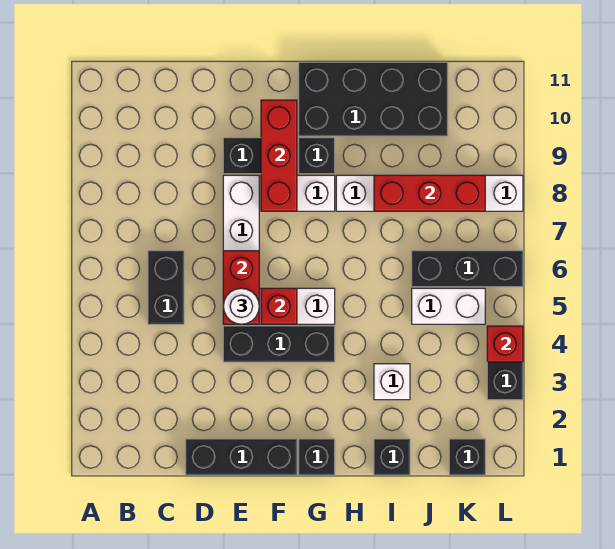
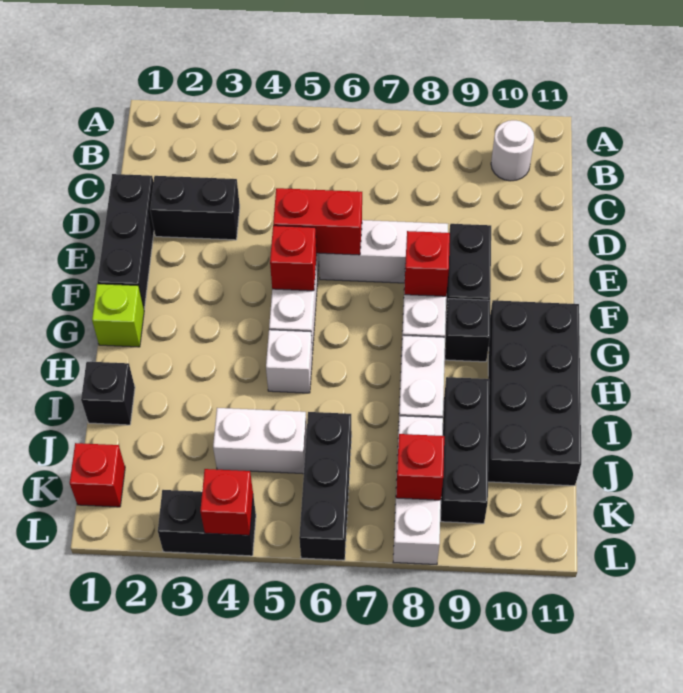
black 1x2 brick [148,251,184,324] -> black 1x2 brick moved to [150,176,240,240]
black 1x3 brick [223,326,335,362] -> black 1x3 brick moved to [441,377,489,524]
white 1x1 round brick [223,288,259,324] -> white 1x1 round brick moved to [491,120,534,181]
red 1x3 brick [261,100,297,211] -> red 1x1 brick [404,231,450,296]
black 1x1 brick [299,439,335,475] -> lime 1x1 brick [92,284,144,347]
white 1x1 brick [374,364,410,400] -> white 1x1 brick moved to [266,330,312,393]
red 1x3 brick [374,175,485,211] -> red 1x1 brick [396,434,444,500]
white 1x2 brick [412,288,485,324] -> white 1x2 brick turned to [213,408,307,474]
black 1x1 brick [449,439,485,475] -> red 1x1 brick [70,443,125,507]

